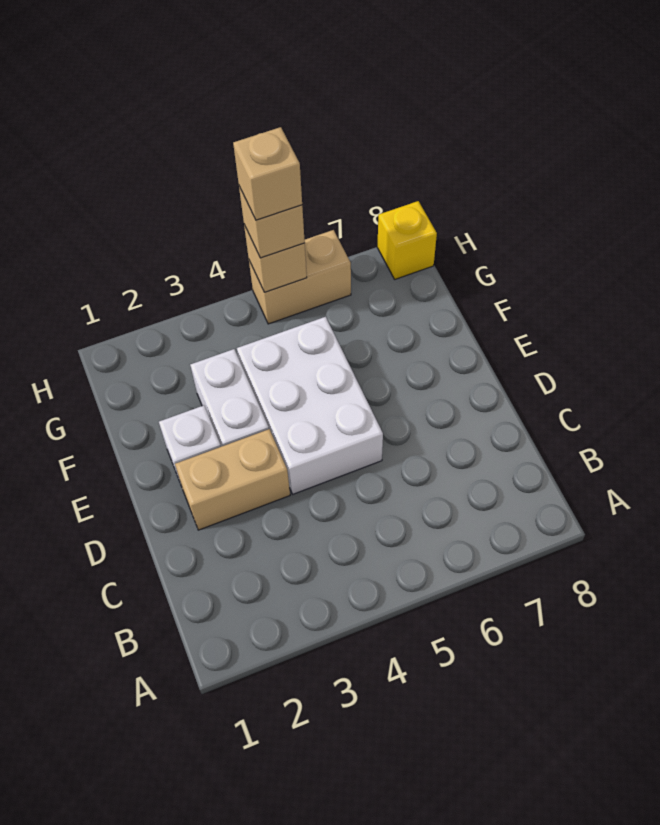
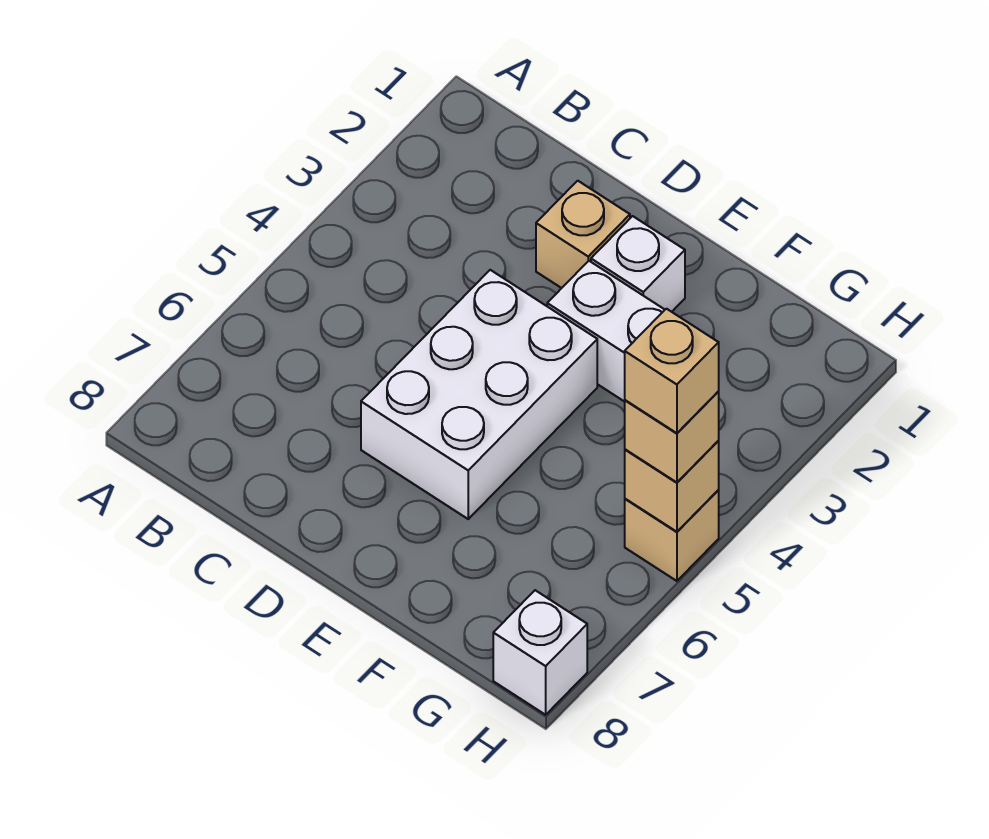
tan 1x2 brick [175,429,290,530] -> tan 1x1 brick [536,181,630,288]
white 2x3 brick [237,317,383,494] -> white 2x3 brick turned to [361,270,597,519]
tan 1x2 brick [249,230,351,324] -> tan 1x1 brick [625,490,719,581]
yellow 1x1 brick [377,201,437,279] -> white 1x1 brick [493,590,587,715]

